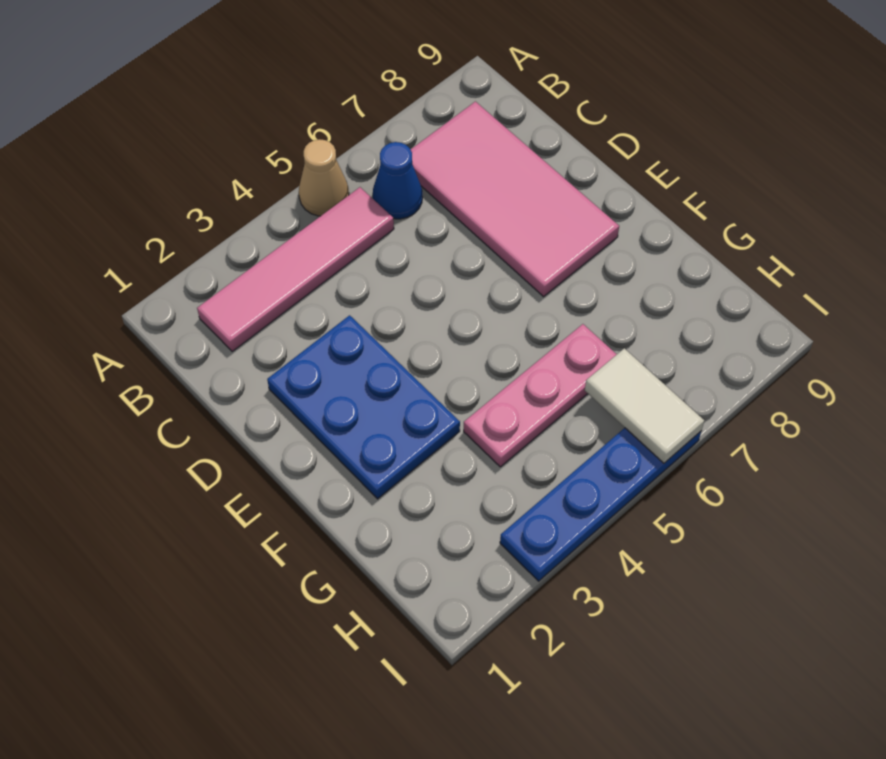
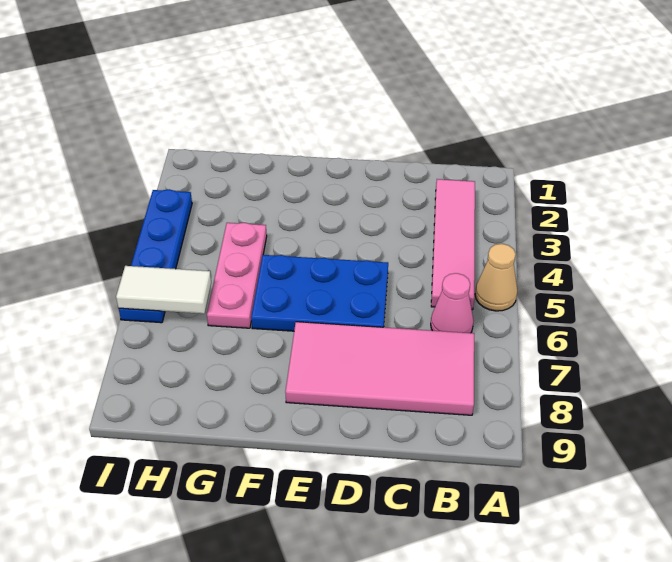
blue 1x1 cone [373,142,422,219] -> pink 1x1 cone [431,273,474,333]
blue 2x3 plate [267,315,460,499] -> blue 2x3 plate moved to [251,255,388,331]

